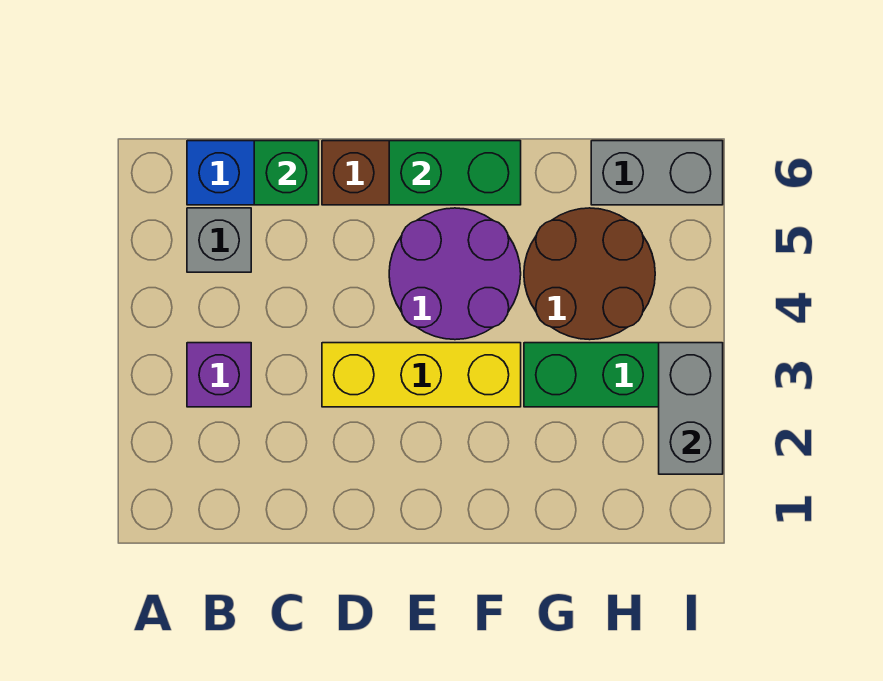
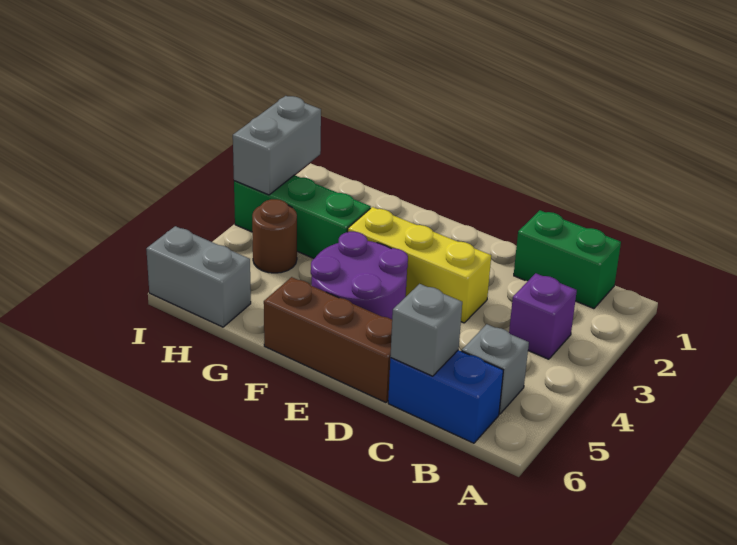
green 1x1 brick [254,141,319,205] -> grey 1x1 brick [390,284,462,376]
green 1x2 brick [389,141,521,205] -> green 1x2 brick moved to [514,210,621,309]
brown 2x2 round brick [524,208,655,340] -> brown 1x1 round brick [252,199,297,273]

